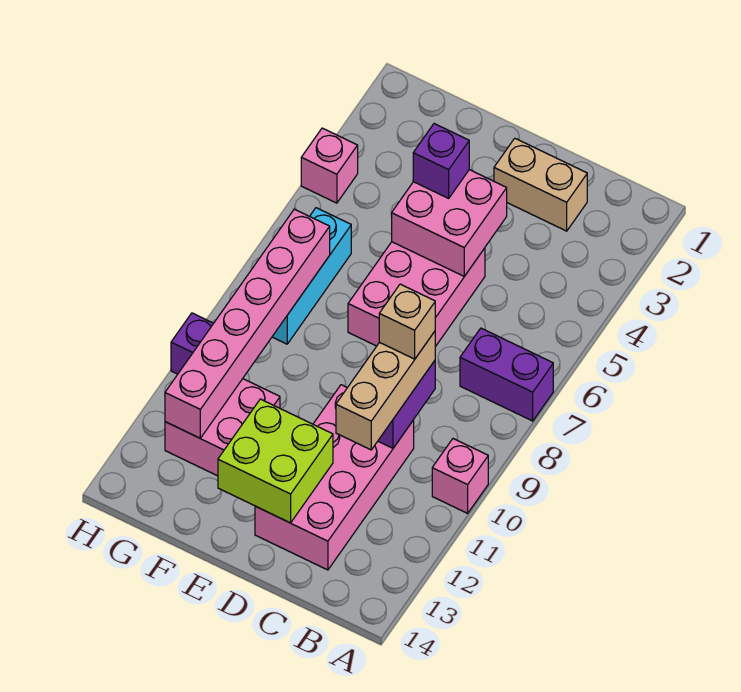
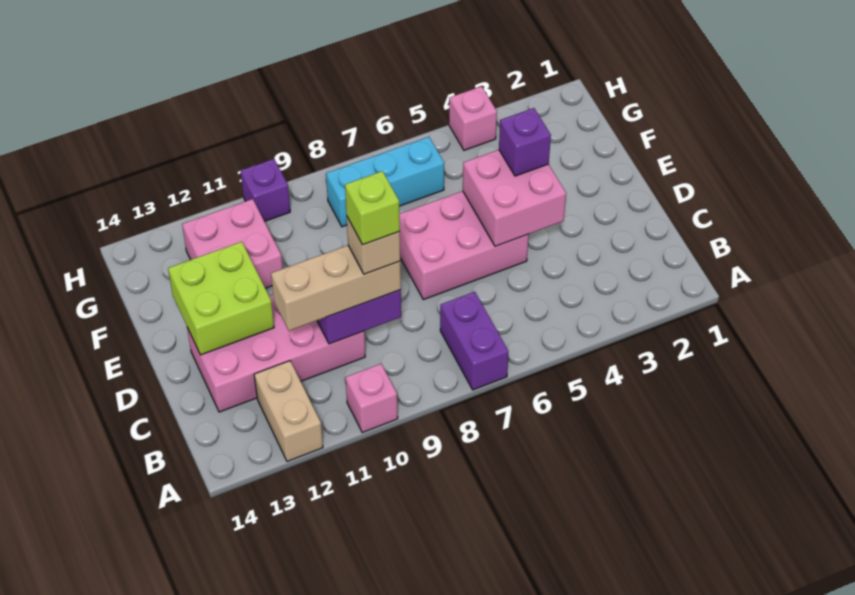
tan 1x2 brick [494,138,587,231] -> tan 1x2 brick moved to [254,361,323,461]
none -> lime 1x1 brick [345,171,400,245]
pink 1x6 brick [165,209,330,438] -> none

